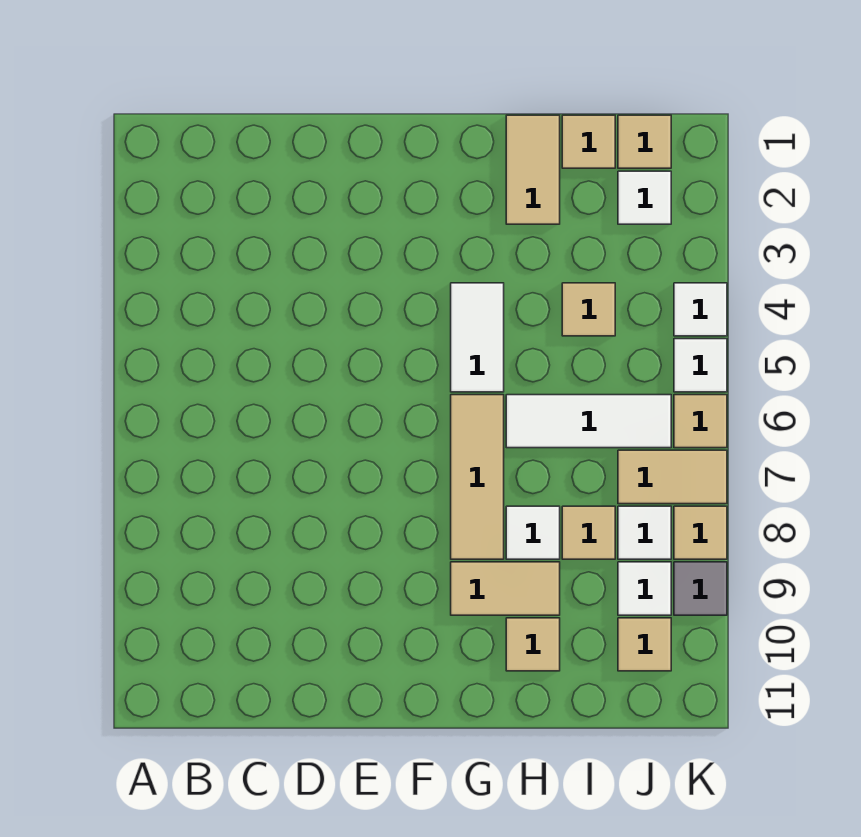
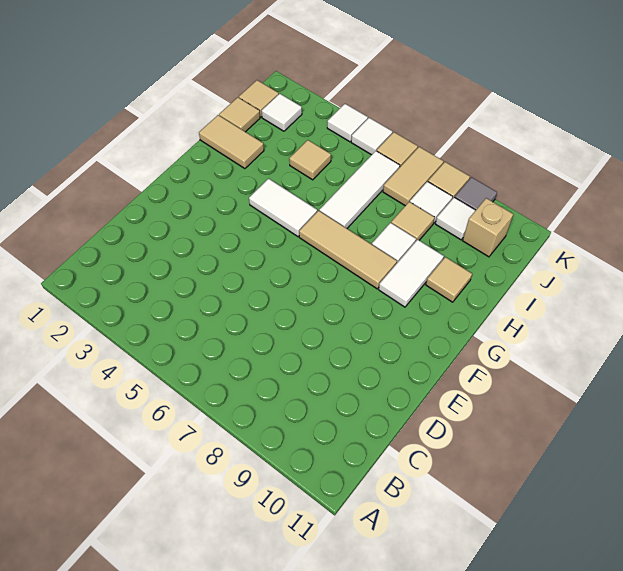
tan 1x2 tile [451,562,560,615] -> white 1x2 tile [379,240,444,307]
tan 1x1 tile [618,618,671,671] -> tan 1x1 brick [463,198,513,257]

